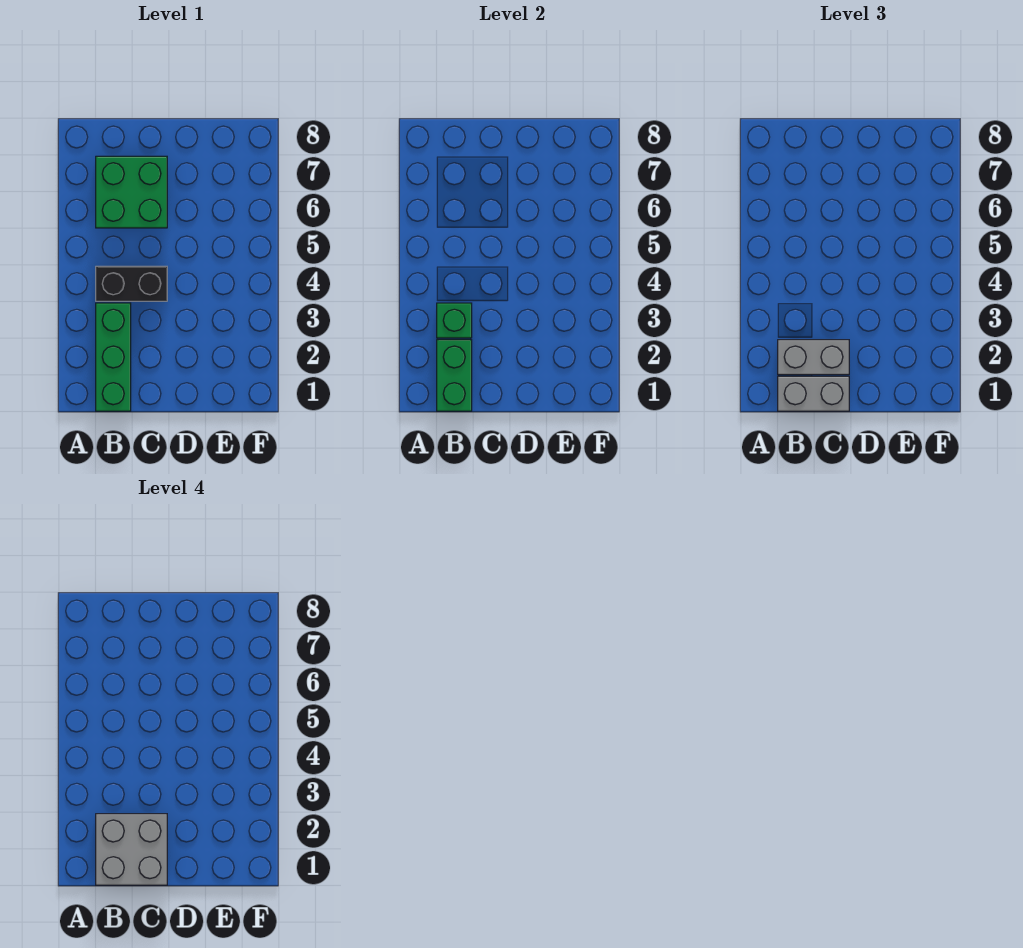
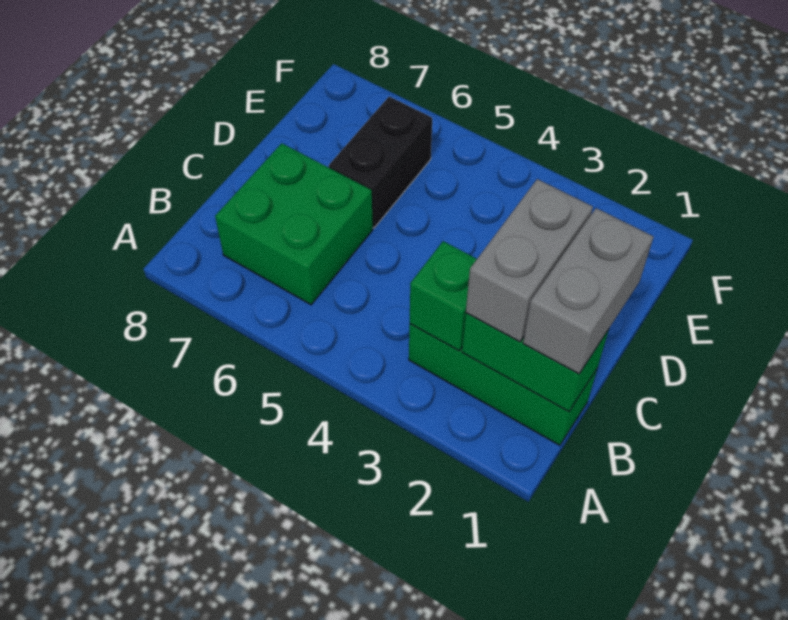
grey 2x2 brick [96,814,167,885] -> none
black 1x2 brick [96,266,167,301] -> black 1x2 brick moved to [329,97,432,228]

